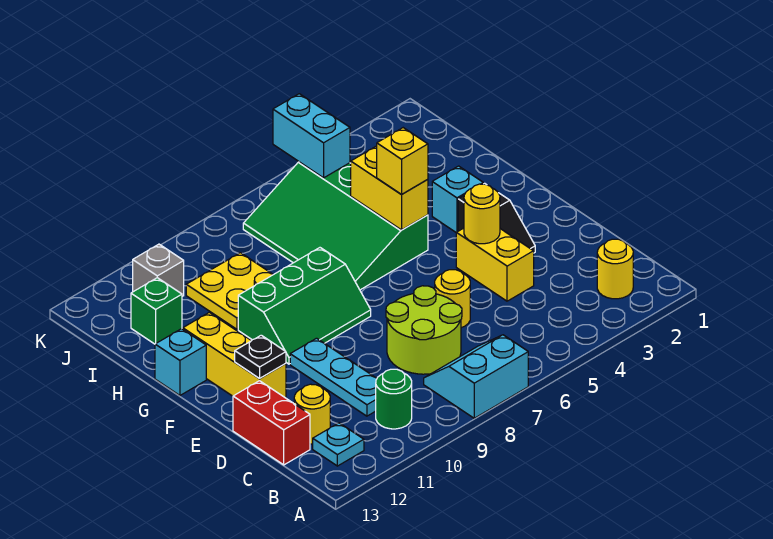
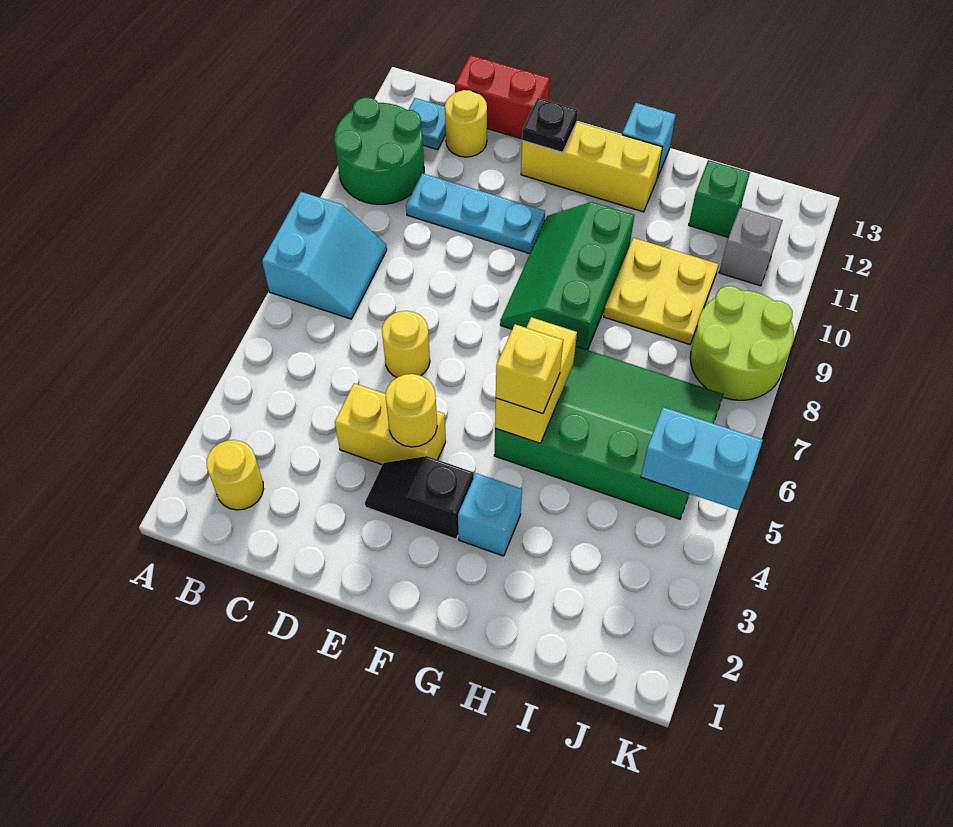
green 1x1 round brick [376,369,412,429] -> green 2x2 round brick [335,97,424,204]
lime 2x2 round brick [386,286,462,374] -> lime 2x2 round brick moved to [690,286,794,400]
yellow 1x2 brick [351,146,428,230] -> yellow 1x2 brick turned to [495,317,577,443]

